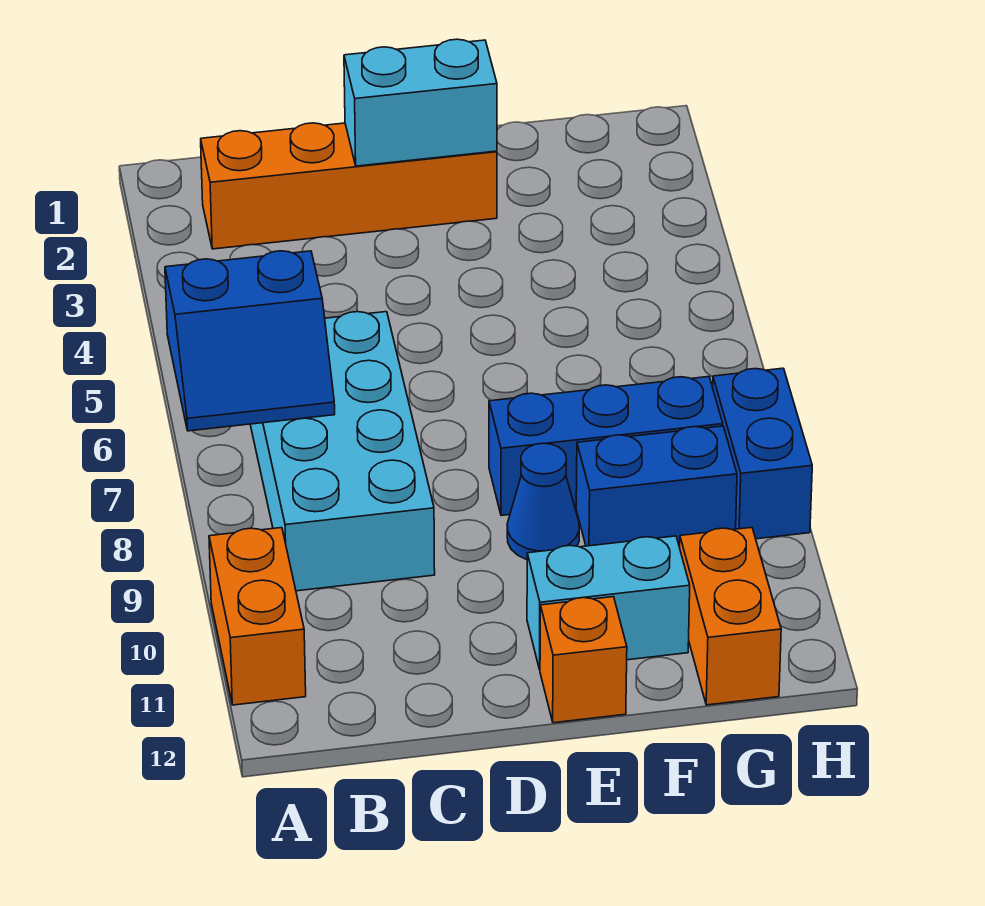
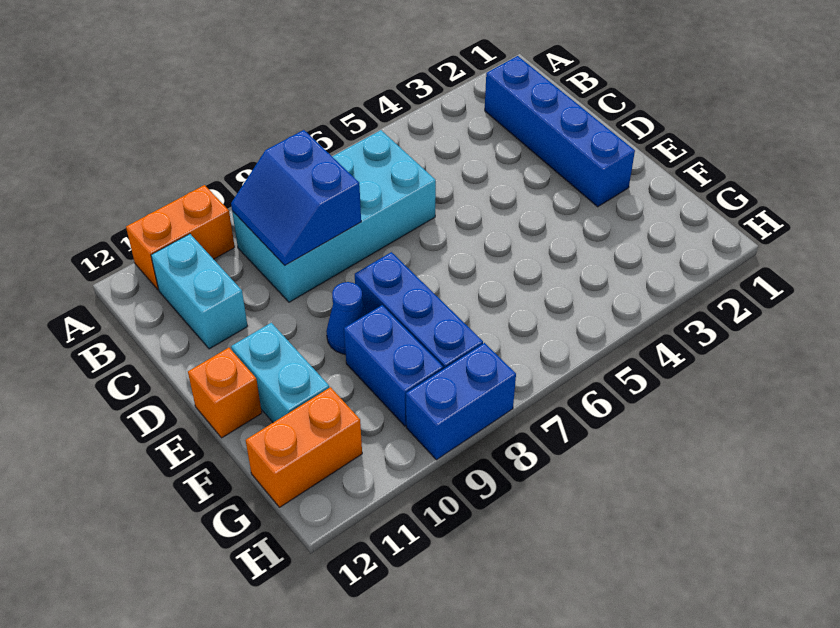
blue 2x2 slope [165,251,335,431] -> blue 2x2 slope moved to [231,130,361,265]
orange 1x4 brick [201,123,497,249] -> blue 1x4 brick [485,56,635,207]
cyan 1x2 brick [344,39,497,166] -> cyan 1x2 brick moved to [151,234,248,349]

